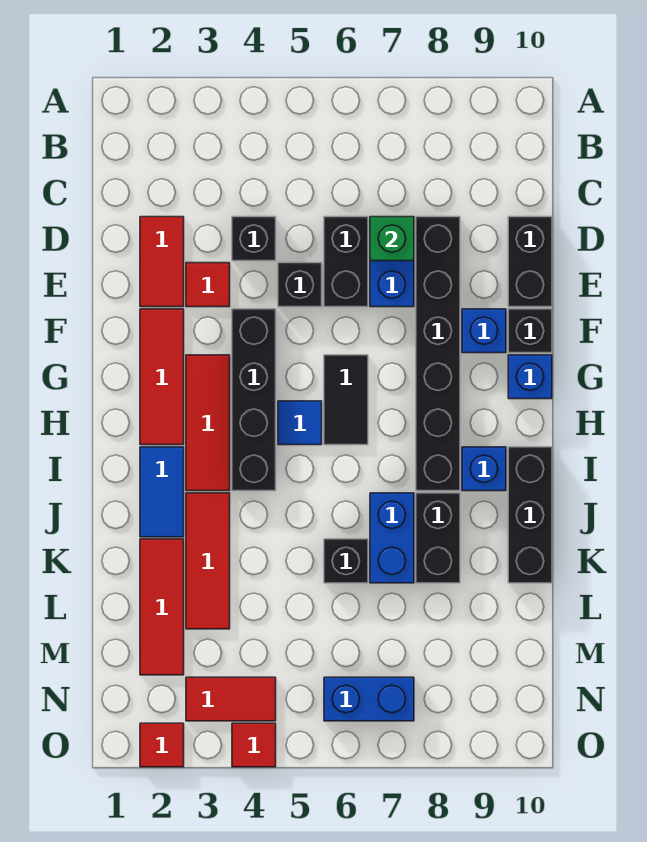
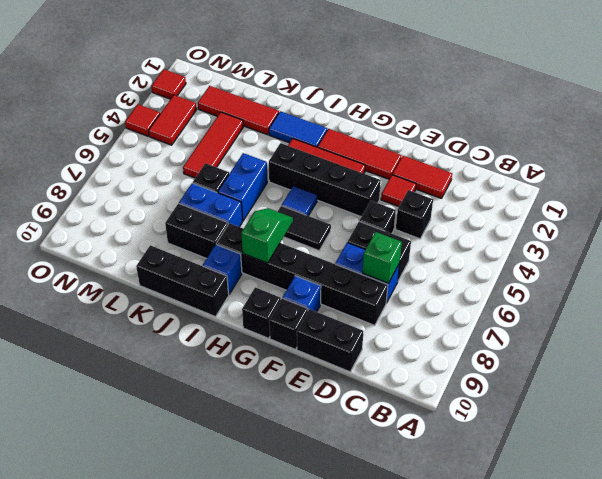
blue 1x1 brick [508,355,552,399] -> black 1x1 brick [242,287,281,338]
none -> green 1x2 slope [241,208,293,263]
red 1x3 tile [186,493,230,629] -> red 1x3 tile turned to [183,112,243,178]
blue 1x2 brick [324,677,414,721] -> blue 1x2 brick moved to [218,153,267,221]

